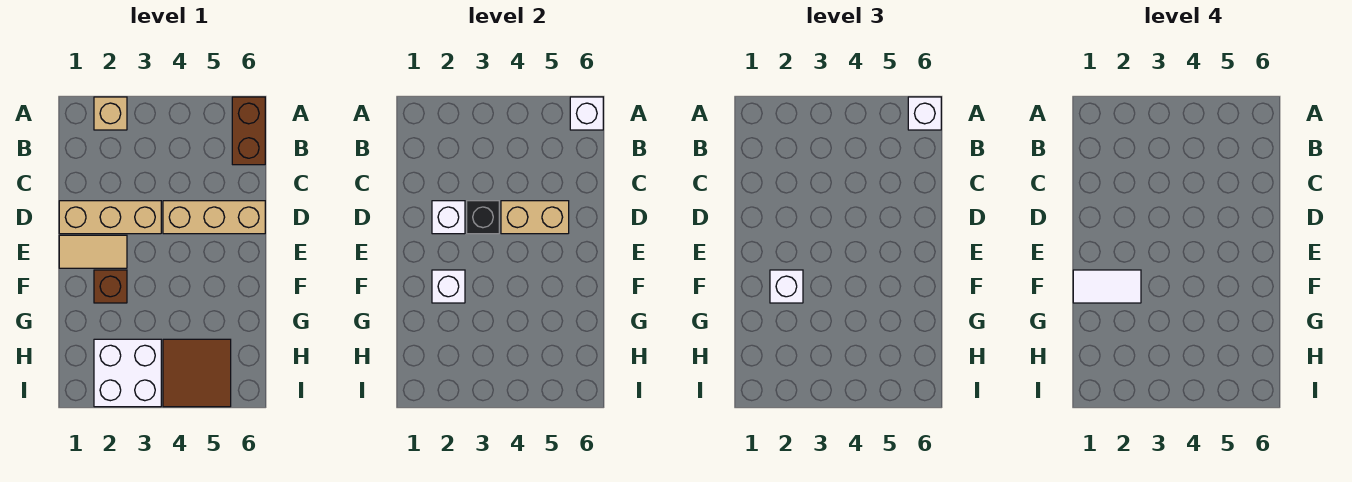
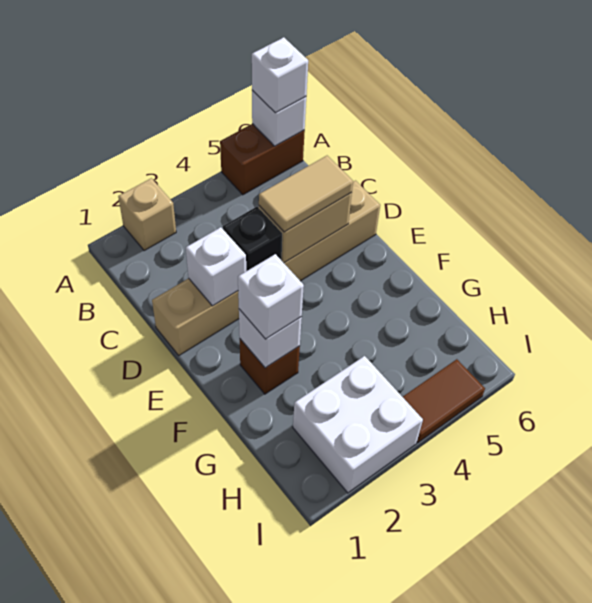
brown 1x2 brick [232,97,265,165] -> brown 1x2 brick turned to [220,124,305,195]
tan 1x2 tile [59,235,127,268] -> tan 1x2 tile moved to [259,156,353,232]
white 1x2 tile [1073,270,1141,303] -> none
brown 2x2 tile [163,339,231,407] -> brown 1x2 tile [403,359,485,443]

